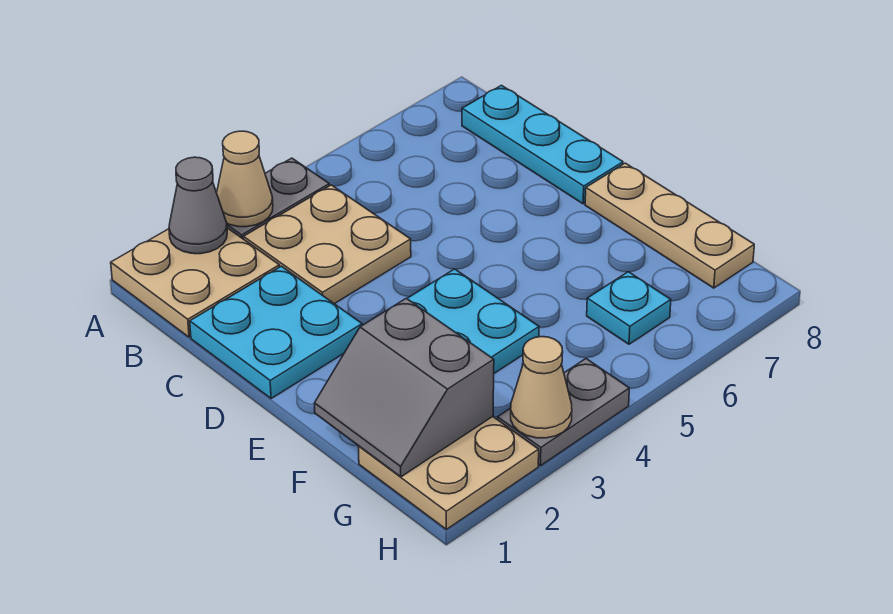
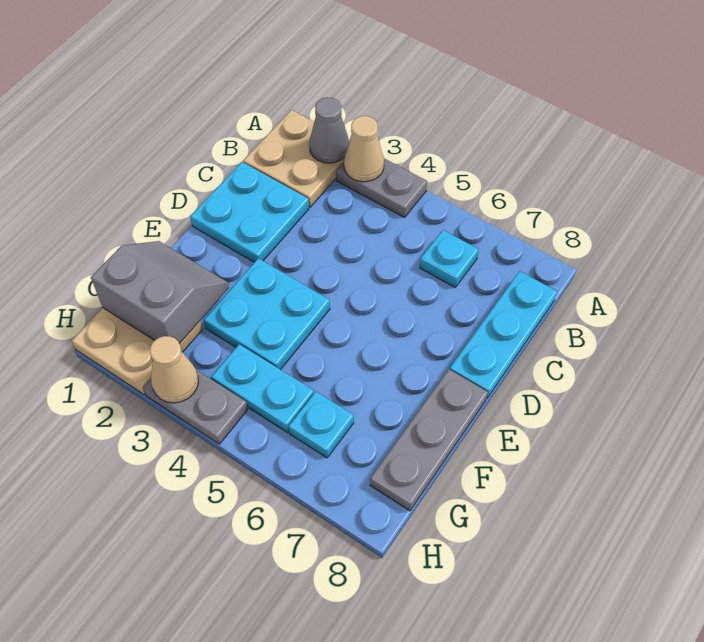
tan 2x2 plate [243,185,411,304] -> none
none -> cyan 1x1 plate [420,230,479,287]
tan 1x3 plate [585,163,754,288] -> grey 1x3 plate [370,369,488,511]
grey 2x2 slope [315,298,494,477] -> grey 2x2 slope turned to [91,241,229,344]
none -> cyan 1x2 plate [211,344,314,433]

